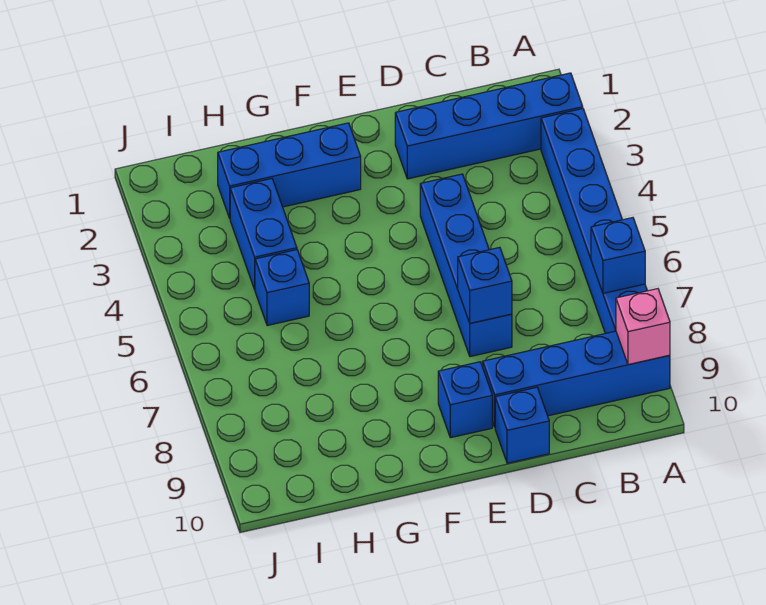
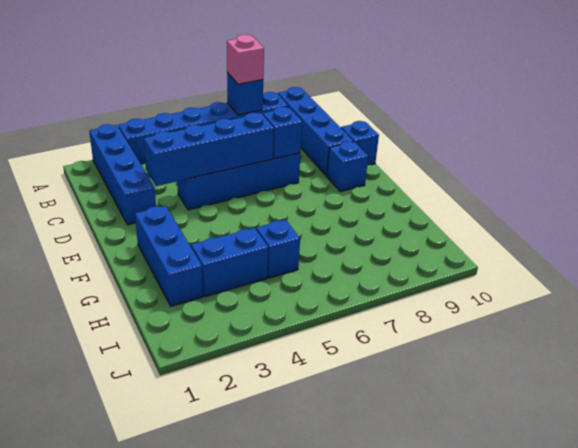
pink 1x1 brick [616,289,670,365] -> pink 1x1 brick moved to [227,35,264,84]
none -> blue 1x4 brick [144,113,274,186]

